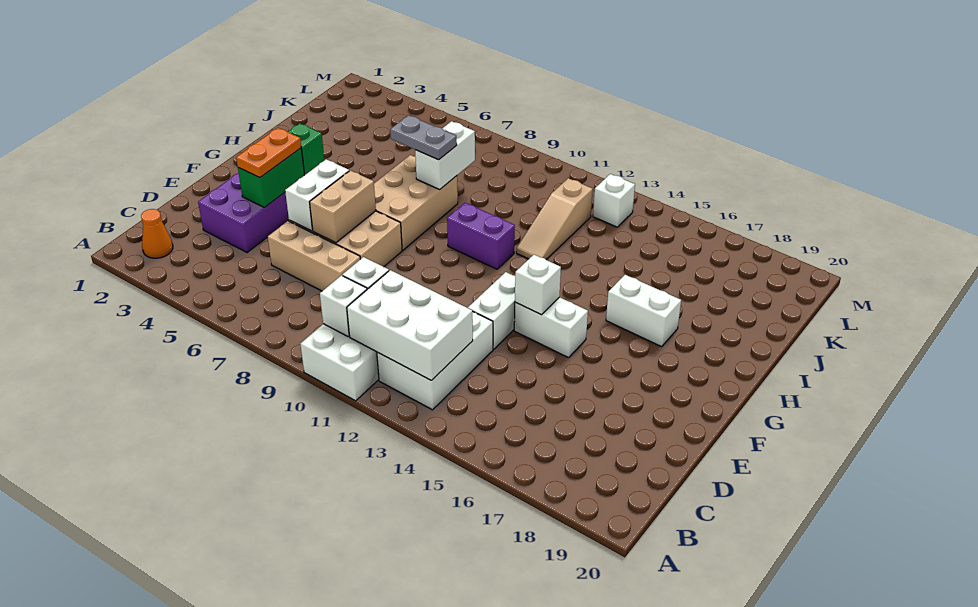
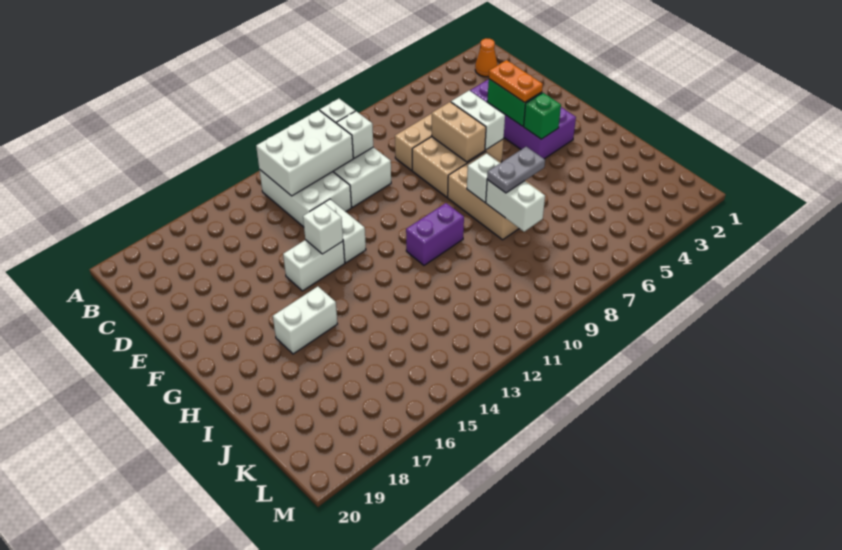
tan 1x3 slope [516,178,593,259] -> none
white 1x1 brick [593,174,635,227] -> white 1x1 brick moved to [467,154,500,202]

